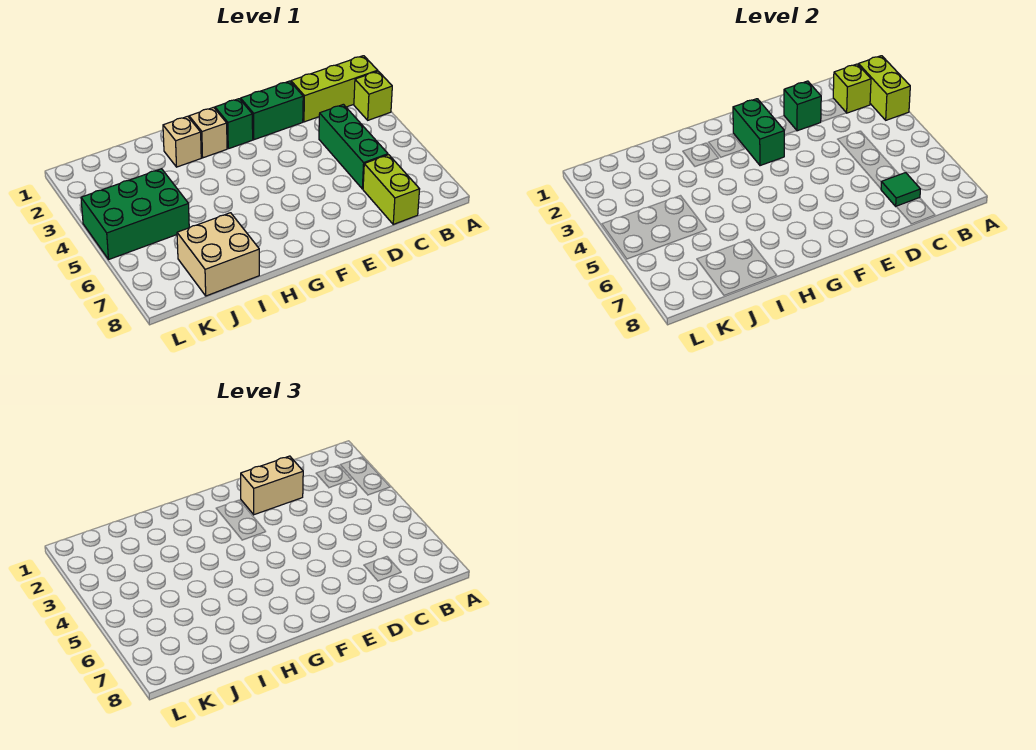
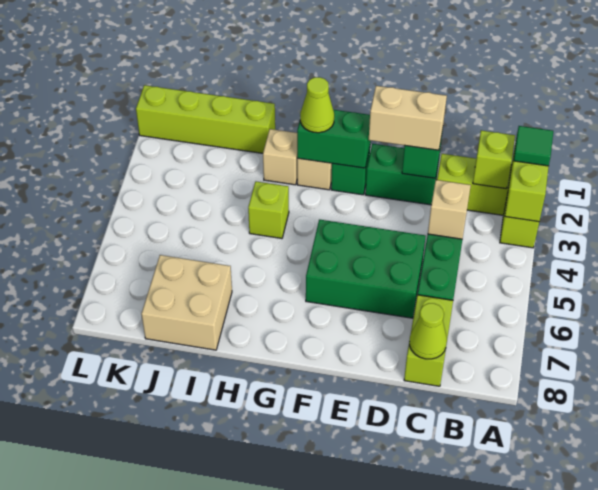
none -> tan 1x1 brick [428,180,471,239]
green 1x1 tile [881,173,920,206] -> green 1x1 tile moved to [514,126,553,166]
none -> lime 1x1 cone [409,303,447,359]
green 1x2 brick [733,99,784,166] -> green 1x2 brick turned to [297,110,371,168]
none -> lime 1x1 cone [300,77,334,133]
none -> lime 1x1 brick [248,182,289,238]
none -> lime 1x4 brick [136,85,275,153]
green 2x3 brick [81,169,189,259] -> green 2x3 brick moved to [306,220,426,318]

